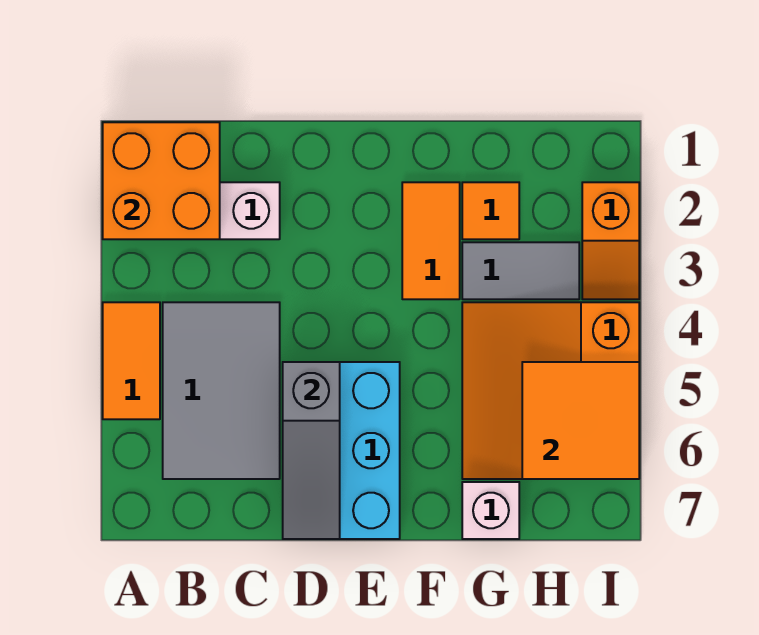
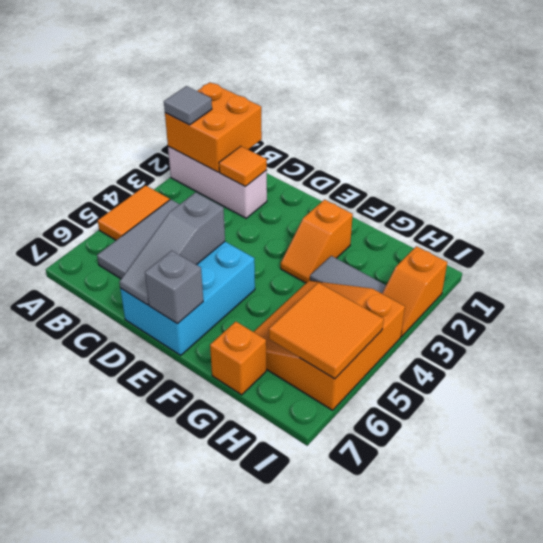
none -> grey 1x1 tile [164,86,212,125]
none -> grey 1x1 brick [145,251,203,324]
orange 1x2 tile [402,182,460,299] -> orange 1x2 slope [281,200,353,283]
orange 1x1 tile [462,182,519,239] -> orange 1x1 tile moved to [219,146,267,187]
white 1x1 brick [462,482,519,539] -> orange 1x1 brick [210,322,266,395]

